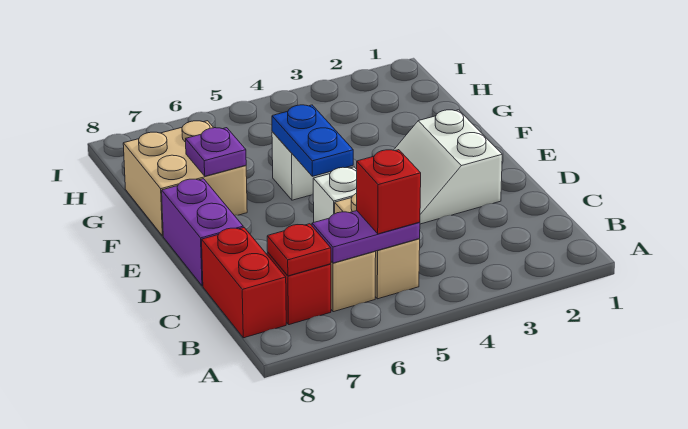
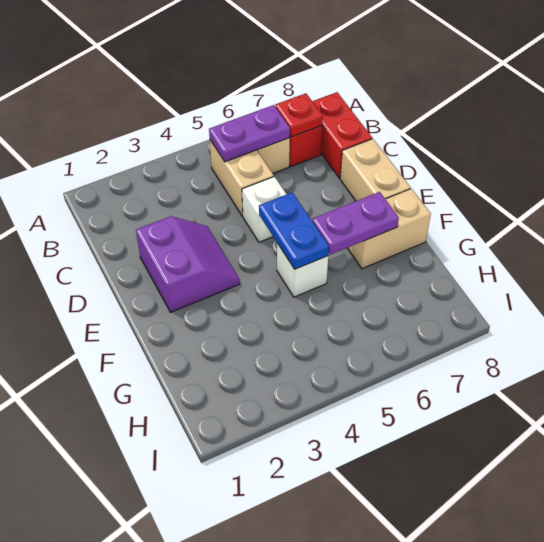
red 1x1 brick [357,150,421,234] -> none
white 2x2 slope [394,110,502,224] -> purple 2x2 slope [136,216,240,312]
purple 1x2 brick [162,179,243,286] -> tan 1x2 brick [340,139,411,201]
tan 2x2 brick [123,121,247,236] -> tan 1x2 brick [348,189,431,269]
purple 1x1 plate [186,128,246,176] -> purple 1x2 plate [312,192,399,255]

